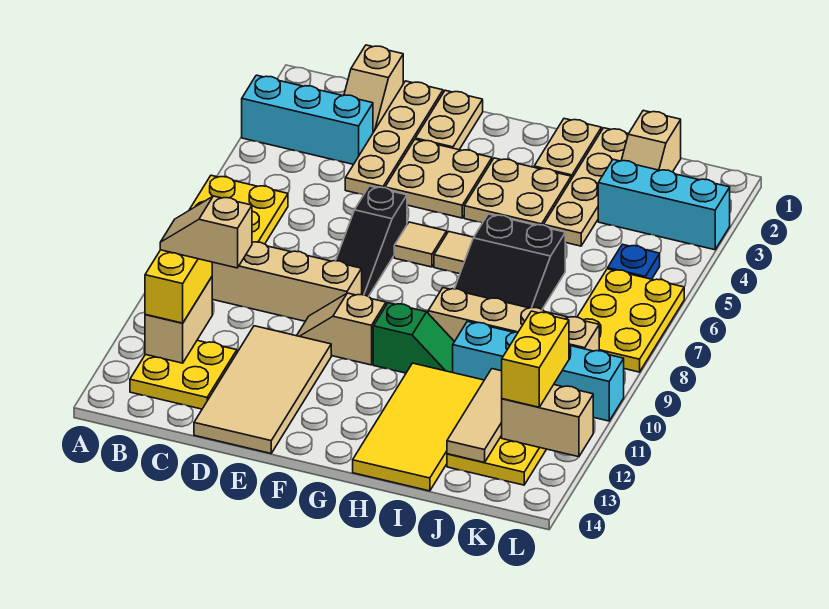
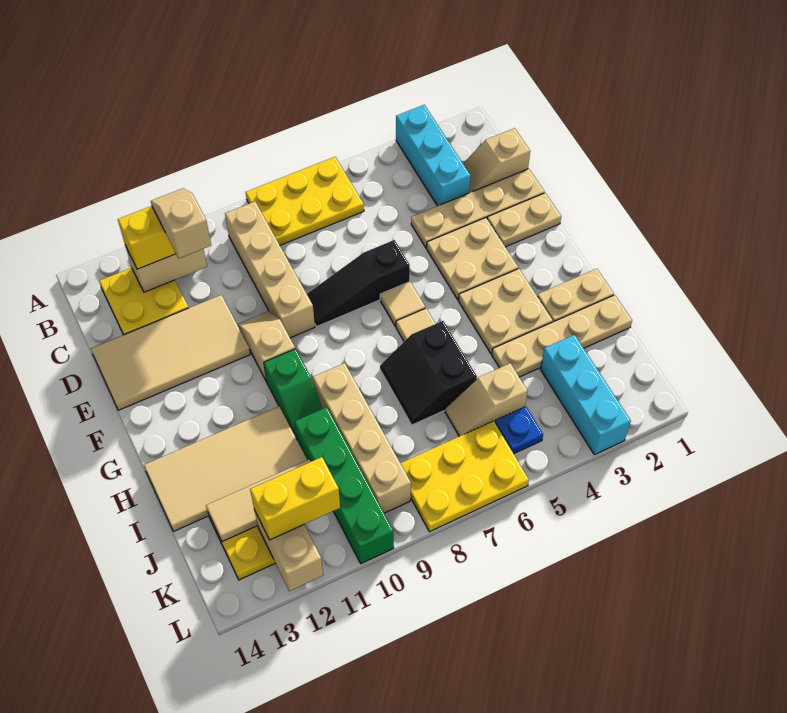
black 2x3 slope [455,214,565,309] -> black 2x2 slope [380,321,477,425]
yellow 2x4 tile [353,363,484,491] -> tan 2x4 tile [144,406,307,531]
cyan 1x4 brick [453,321,624,421] -> green 1x4 brick [294,407,394,564]
tan 1x2 slope [621,110,681,172] -> tan 1x2 slope moved to [445,363,528,436]

